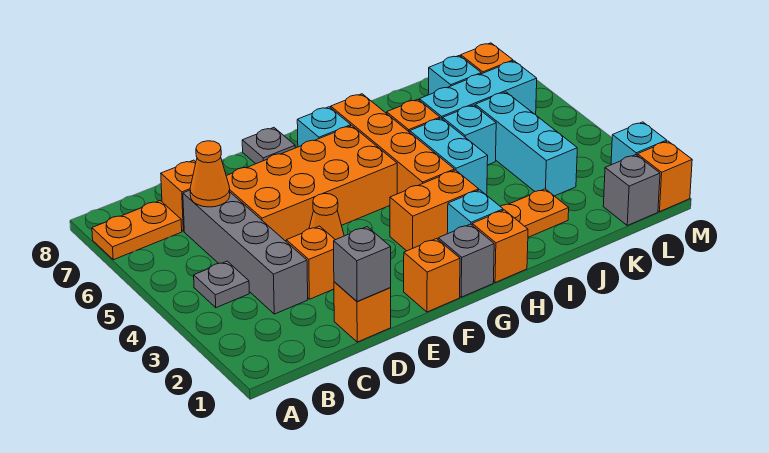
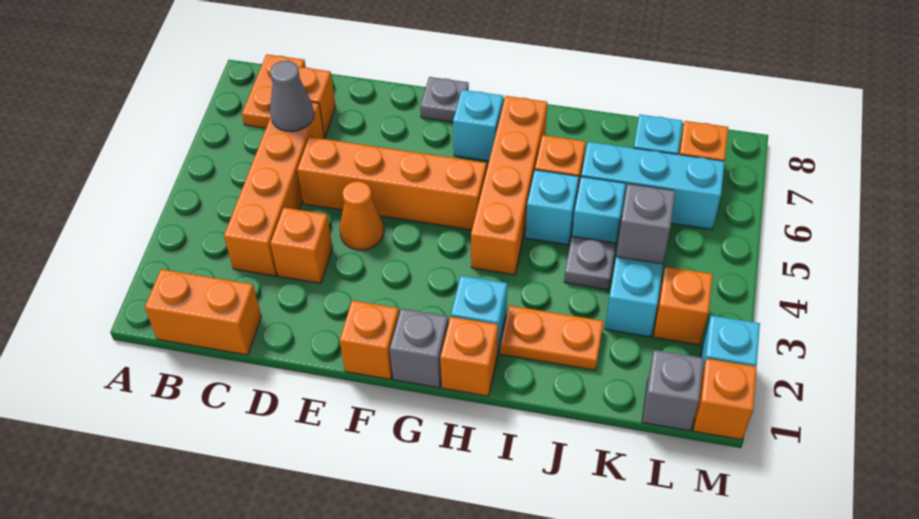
orange 1x2 plate [92,201,182,260] -> orange 1x2 plate turned to [242,54,306,128]
grey 1x1 plate [194,261,249,308] -> grey 1x1 plate moved to [564,236,616,290]
grey 1x4 brick [183,190,308,314] -> orange 1x4 brick [224,102,325,276]
orange 1x1 cone [190,141,230,207] -> grey 1x1 cone [270,61,314,132]
orange 1x1 brick [334,282,391,342] -> orange 1x1 brick moved to [653,267,713,345]
grey 1x1 brick [334,227,391,301] -> grey 1x1 brick moved to [616,184,675,264]
orange 2x4 brick [226,126,397,241] -> orange 1x4 brick [297,137,486,230]
orange 1x2 brick [390,170,479,251] -> orange 1x2 brick moved to [145,269,261,355]
cyan 1x2 brick [410,118,488,195] -> cyan 1x1 brick [526,170,579,245]

